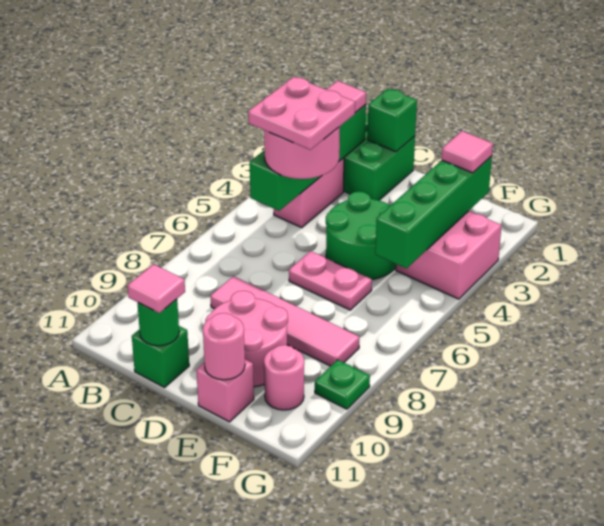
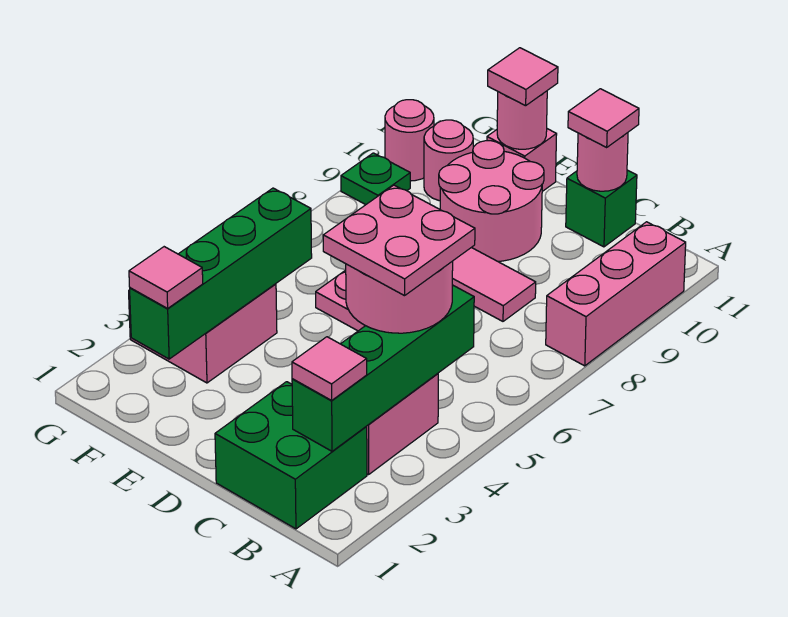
none -> pink 1x3 brick [546,222,686,366]
green 1x1 brick [367,89,417,152] -> none
green 1x1 round brick [137,299,179,346] -> pink 1x1 round brick [577,133,628,191]
green 2x2 round brick [326,191,396,279] -> none
none -> pink 1x1 tile [488,48,558,106]
none -> pink 1x1 round brick [385,100,434,181]

